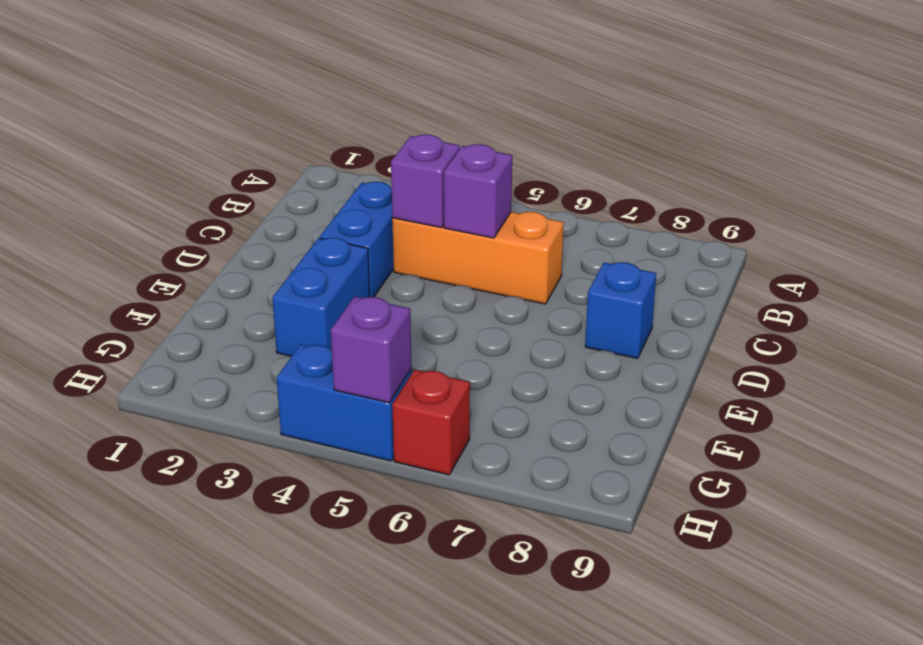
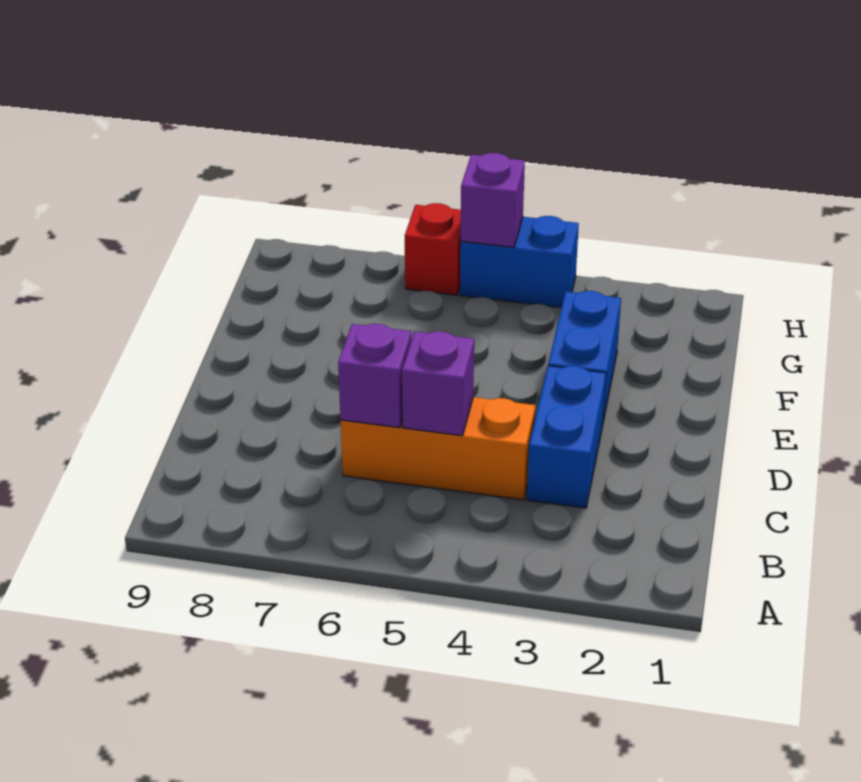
purple 1x1 brick [391,134,460,228] -> purple 1x1 brick moved to [338,324,411,428]
blue 1x1 brick [585,262,656,358] -> none

